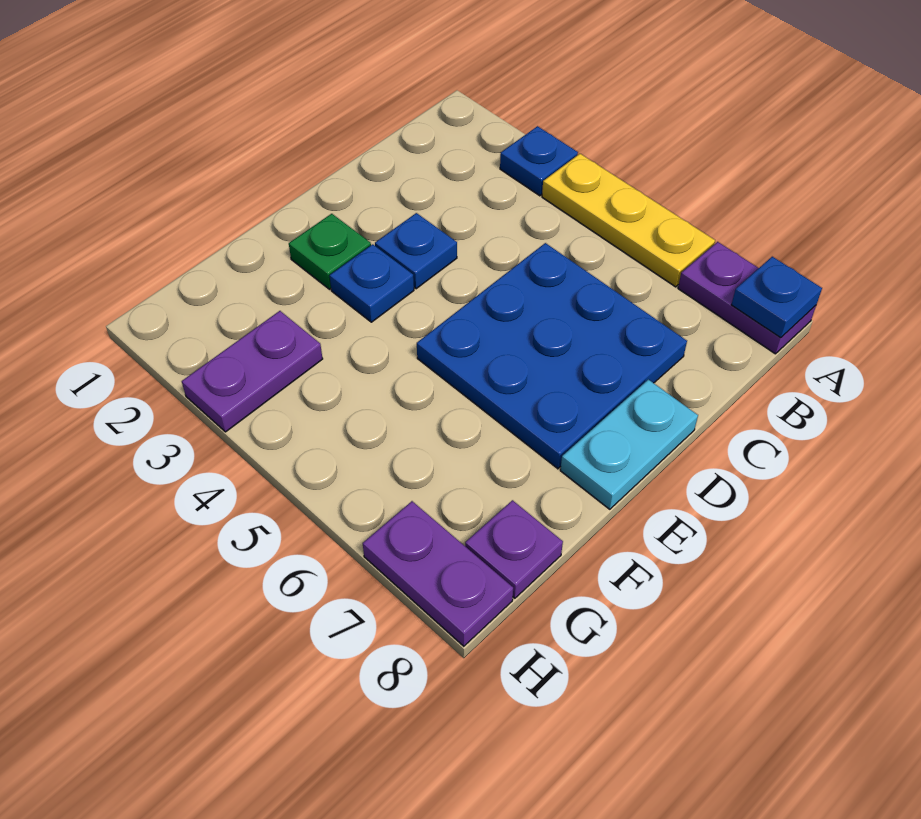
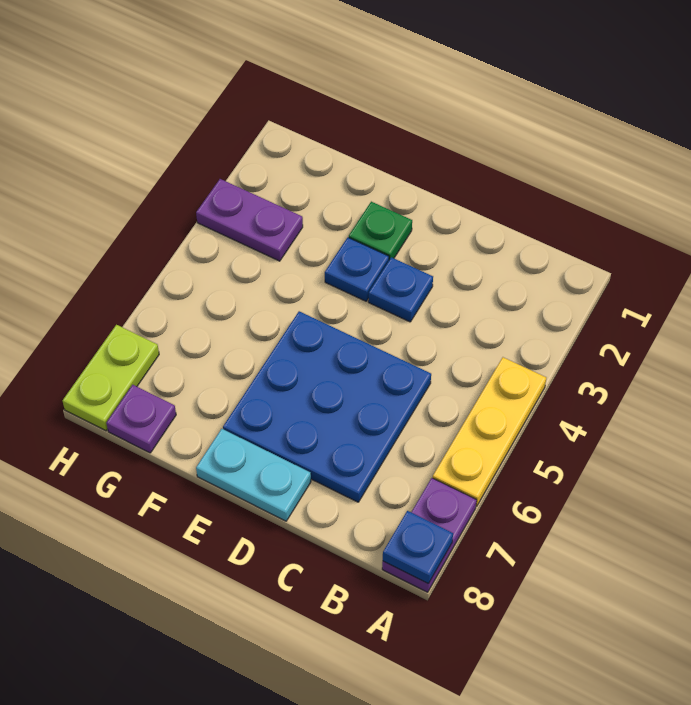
blue 1x1 plate [500,126,578,196] -> none
purple 1x2 plate [363,501,513,646] -> lime 1x2 plate [63,325,159,431]

